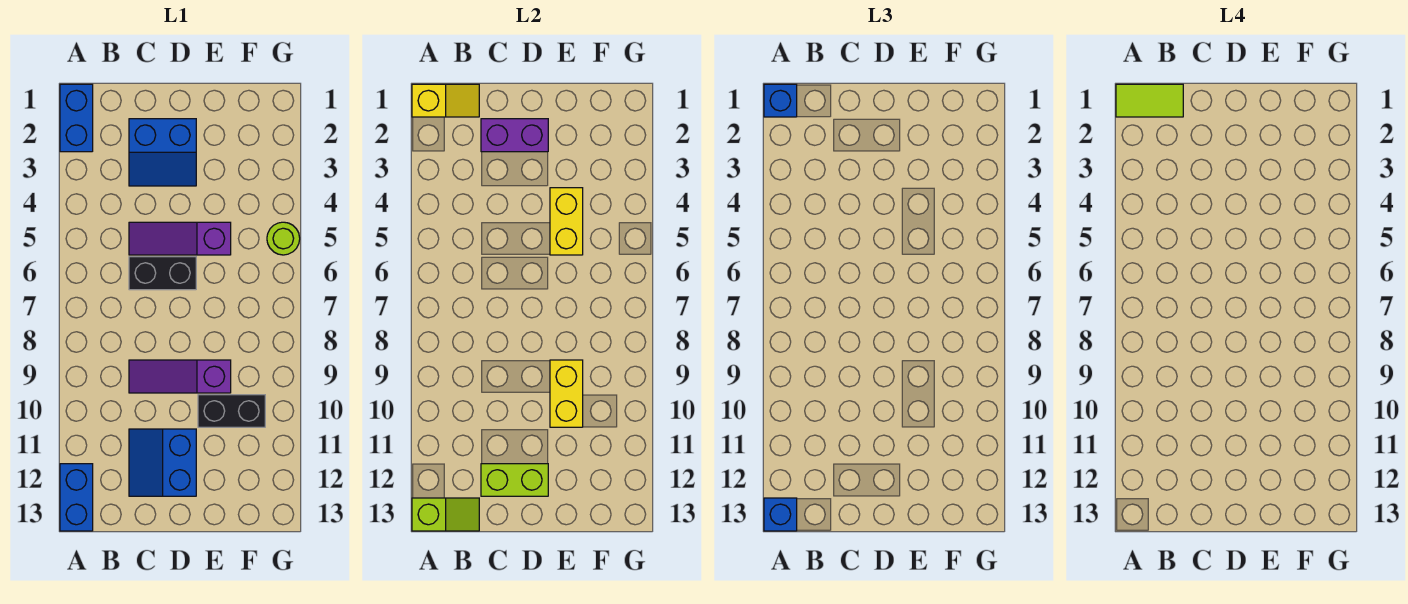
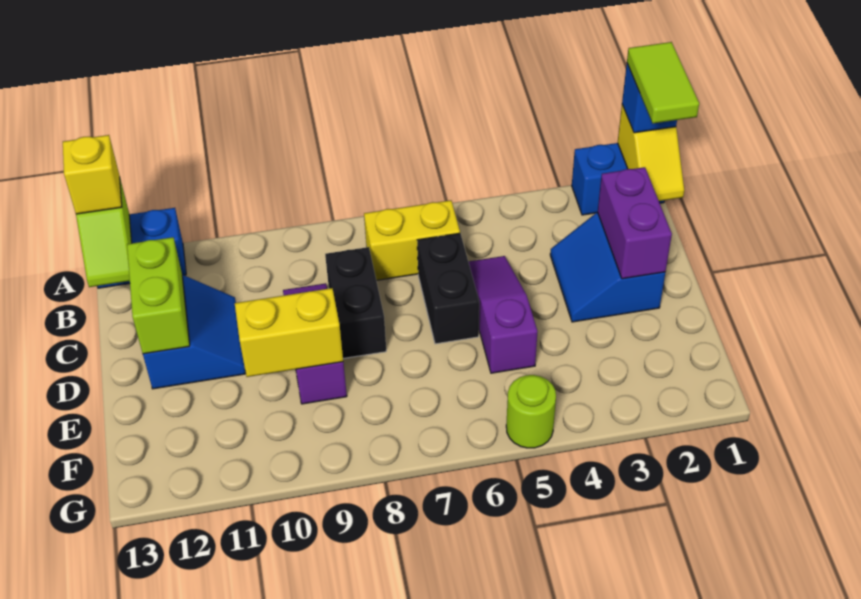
blue 1x1 brick [764,498,797,531] -> yellow 1x1 brick [63,135,122,214]
blue 2x2 slope [129,429,196,496] -> blue 2x2 slope turned to [143,275,246,389]
yellow 1x2 brick [550,188,583,255] -> yellow 1x2 brick moved to [364,200,460,280]
black 1x2 brick [198,395,265,427] -> black 1x2 brick moved to [325,247,386,358]

